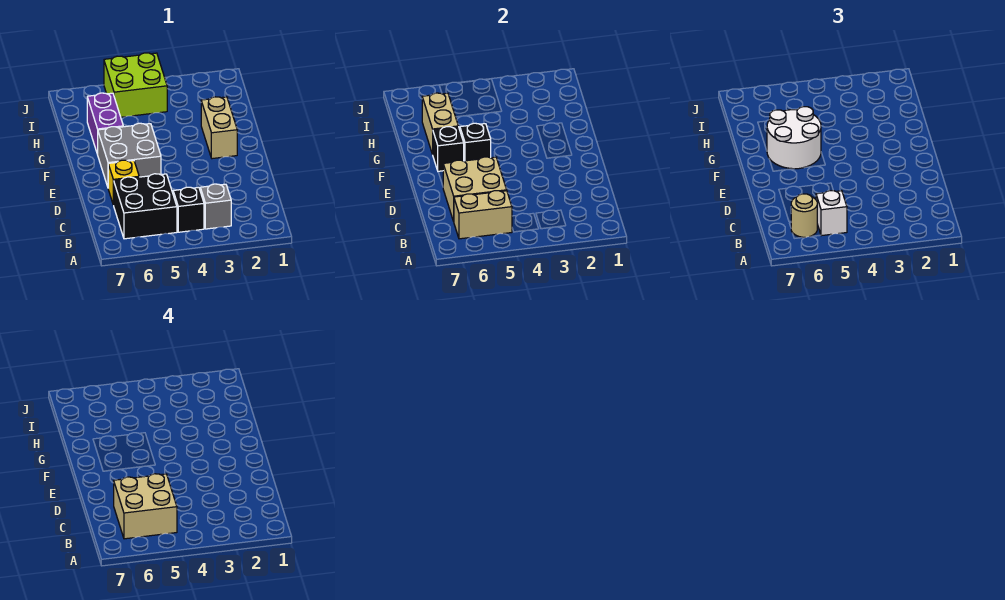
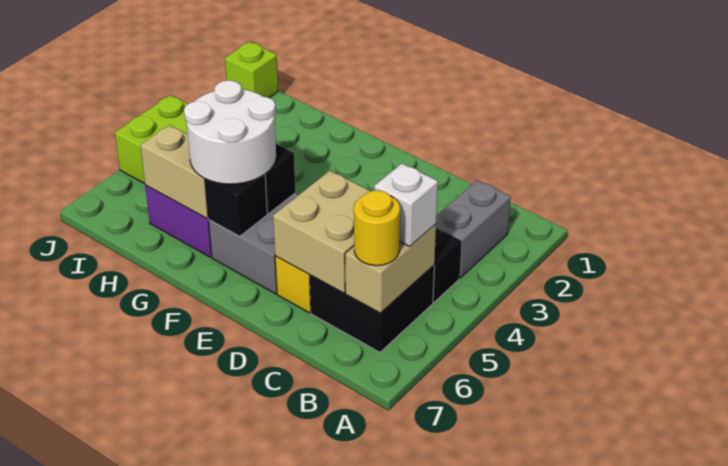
grey 1x1 brick [200,184,231,229] -> grey 1x2 brick [436,180,511,279]
tan 2x2 brick [114,474,177,539] -> none
tan 1x1 round brick [791,194,817,237] -> yellow 1x1 round brick [354,190,400,266]
tan 1x2 brick [201,97,237,159] -> none
none -> lime 1x1 brick [225,42,278,98]

